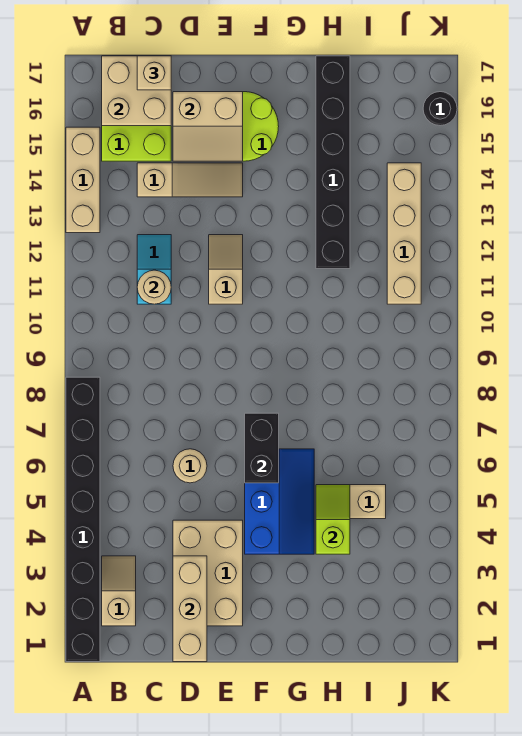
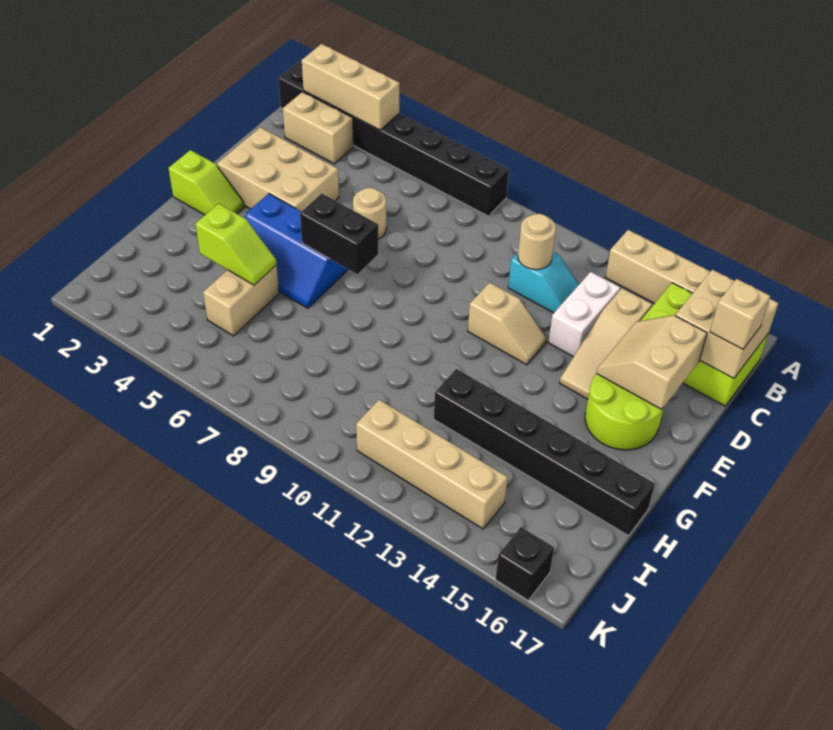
tan 1x2 slope [102,556,136,626] -> tan 1x2 brick [283,92,354,164]
none -> white 1x2 brick [548,272,620,357]
tan 1x3 brick [173,556,207,662] -> tan 1x3 brick moved to [302,44,400,130]
none -> lime 1x2 slope [169,150,244,215]
black 1x1 round brick [423,92,457,126] -> black 1x1 brick [495,527,554,600]

